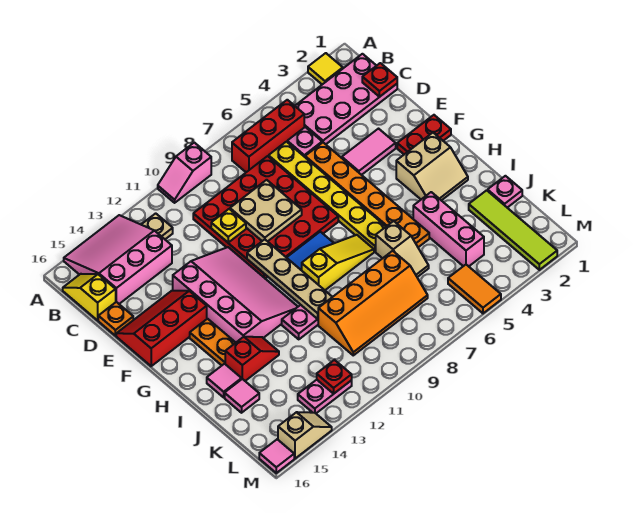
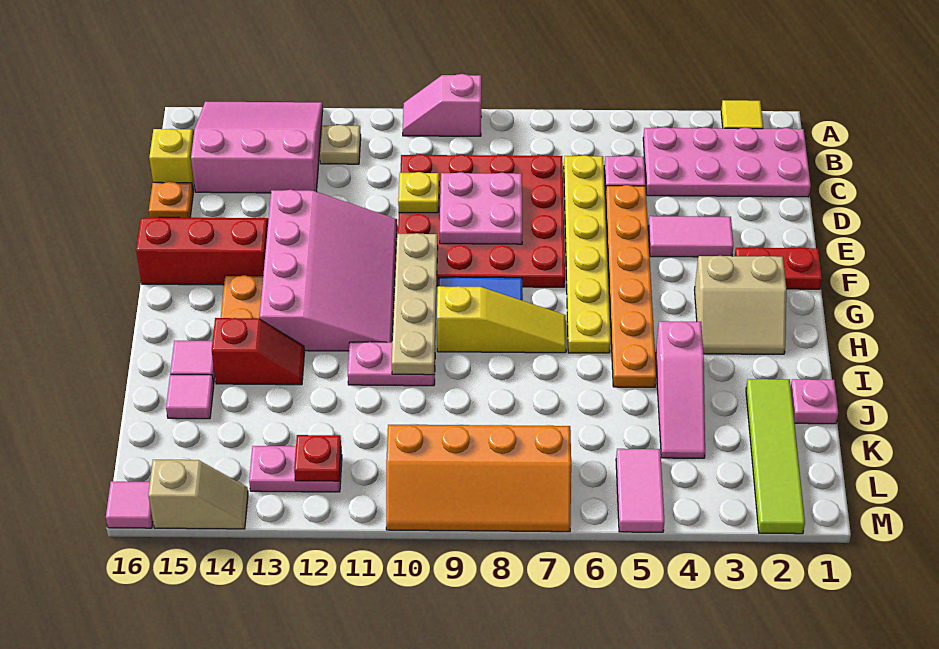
red 1x3 brick [232,100,304,172] -> none
red 1x1 plate [362,63,397,97] -> none
tan 2x2 plate [230,180,302,241] -> pink 2x2 plate [440,172,522,244]
pink 1x3 brick [413,192,484,266] -> pink 1x3 slope [656,321,705,458]
tan 1x2 slope [376,221,429,277] -> none
orange 2x4 slope [318,251,428,355] -> orange 2x4 slope moved to [386,425,571,532]
orange 1x2 tile [448,265,501,313] -> pink 1x2 tile [616,449,664,532]

